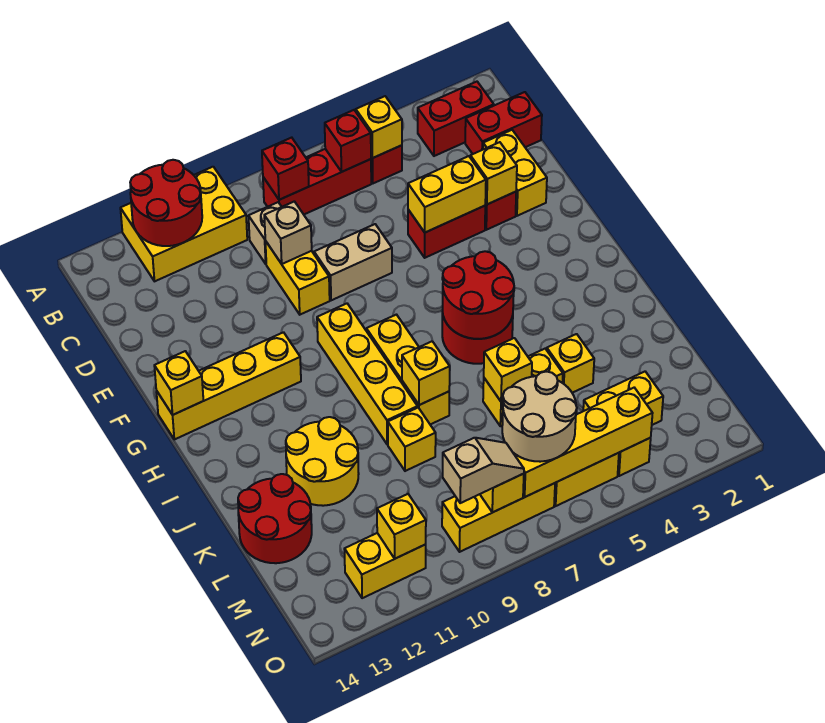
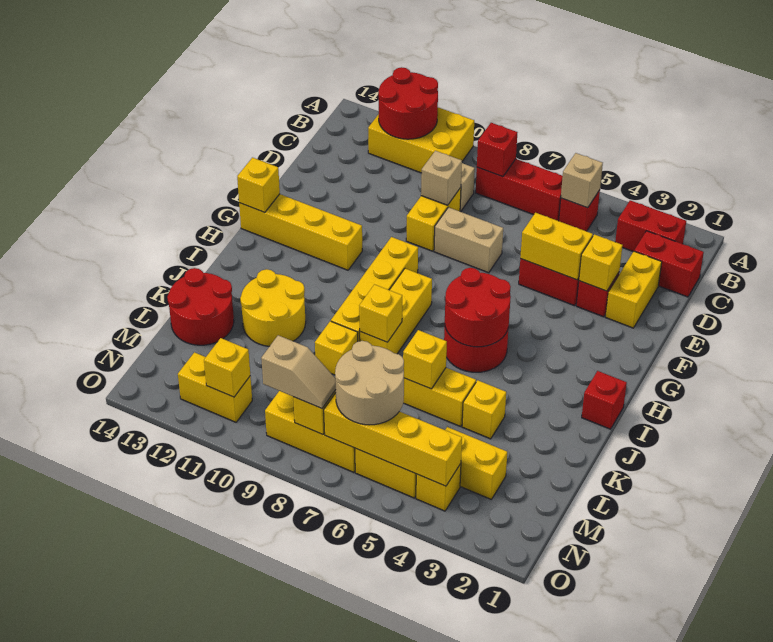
yellow 1x1 brick [356,96,402,158] -> tan 1x1 brick [561,153,603,208]
red 1x1 brick [325,110,371,172] -> red 1x1 brick moved to [582,371,627,429]

